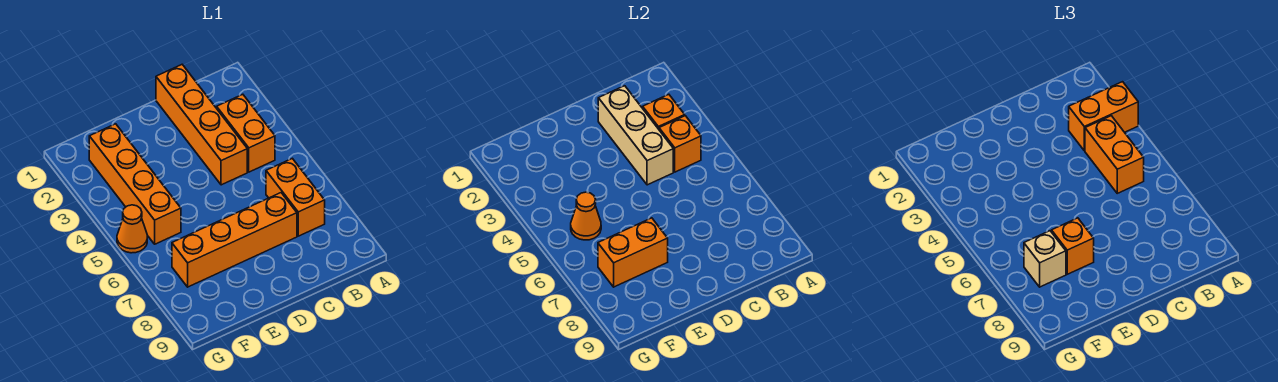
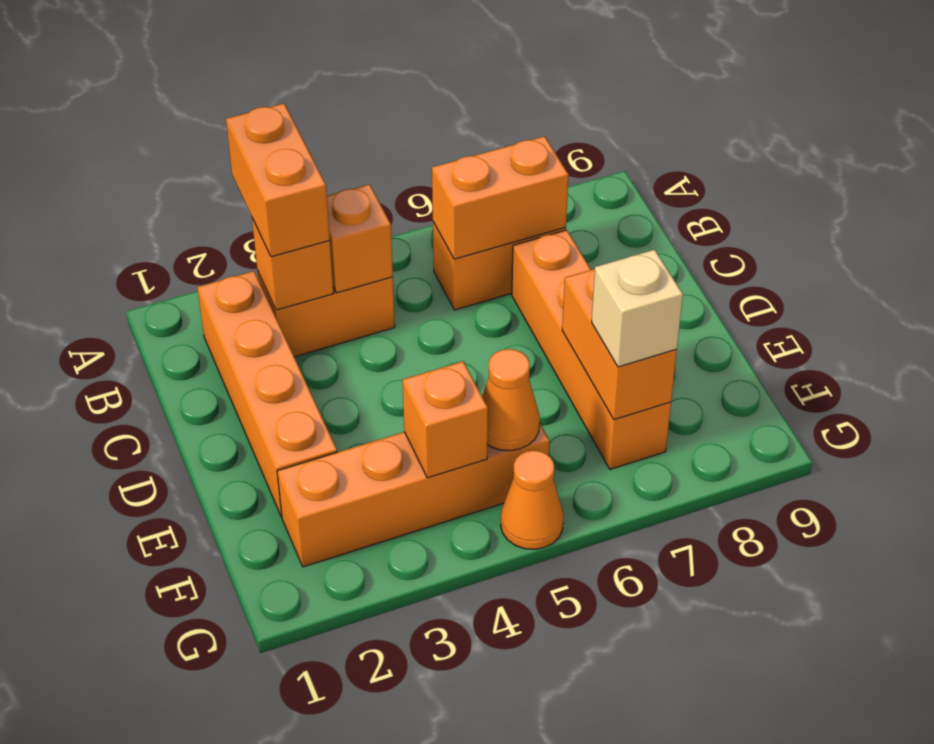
orange 1x2 brick [1085,116,1144,193] -> orange 1x2 brick moved to [432,136,569,259]
orange 1x4 brick [156,65,247,185] -> orange 1x4 brick turned to [197,271,337,517]
tan 1x3 brick [598,86,673,185] -> none
orange 1x1 brick [1052,218,1094,274] -> orange 1x1 brick moved to [403,361,488,478]

